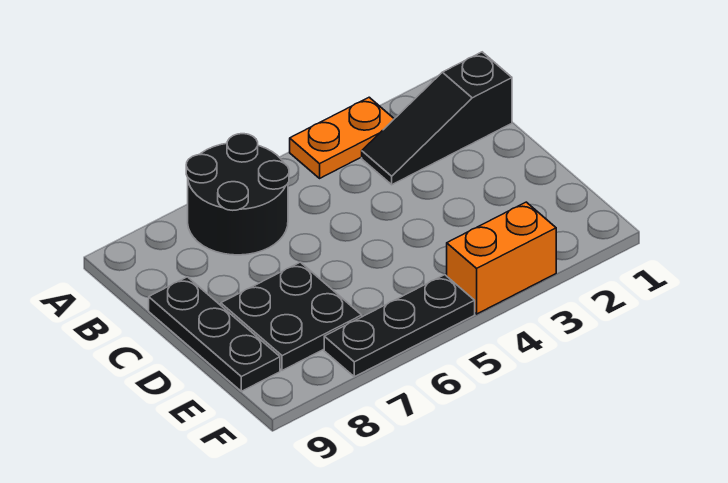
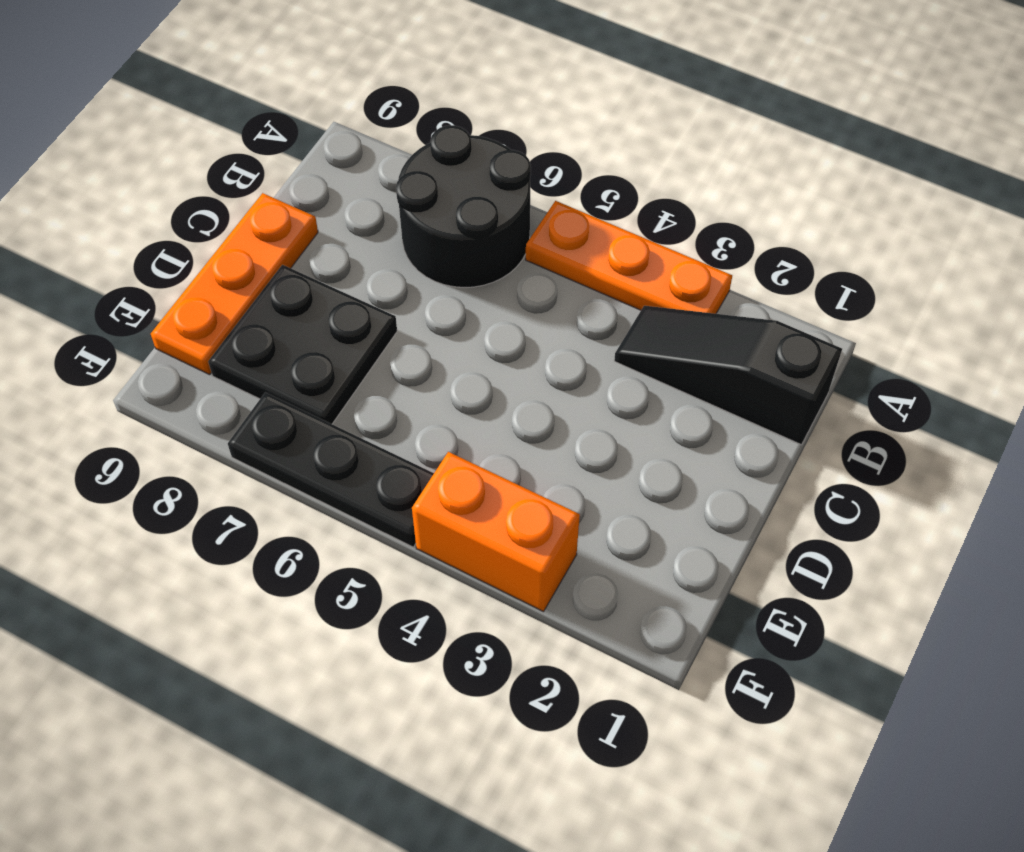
orange 1x2 plate [290,97,394,178] -> orange 1x3 plate [526,201,732,314]
black 1x3 plate [149,277,280,391] -> orange 1x3 plate [151,193,318,375]

